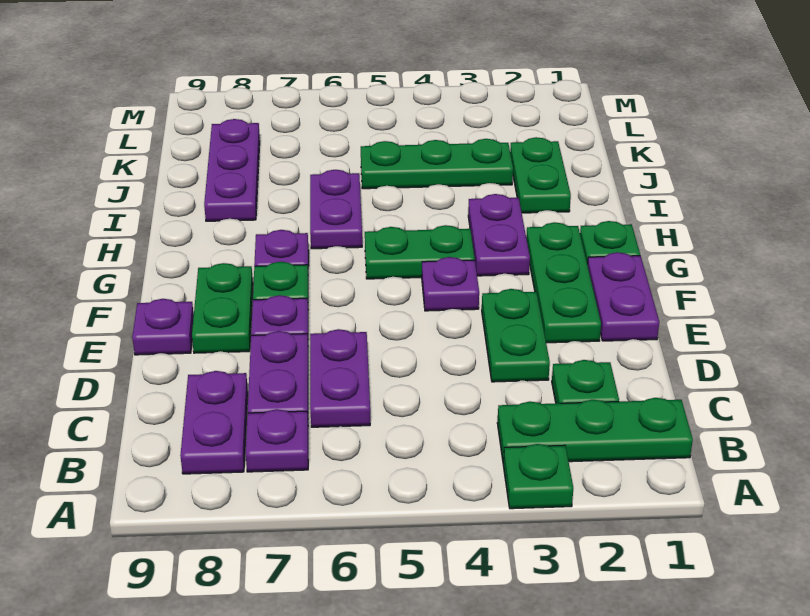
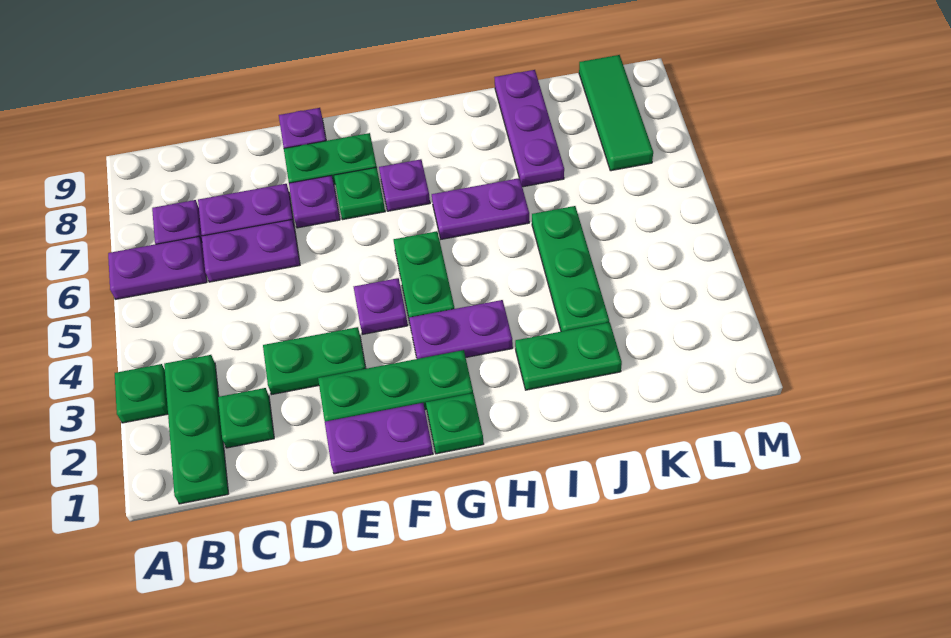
purple 1x2 plate [180,371,248,474] -> purple 1x2 plate moved to [108,237,207,299]
purple 1x3 plate [204,119,260,221] -> purple 1x3 plate turned to [495,70,564,187]
none -> green 1x3 tile [579,55,653,171]

